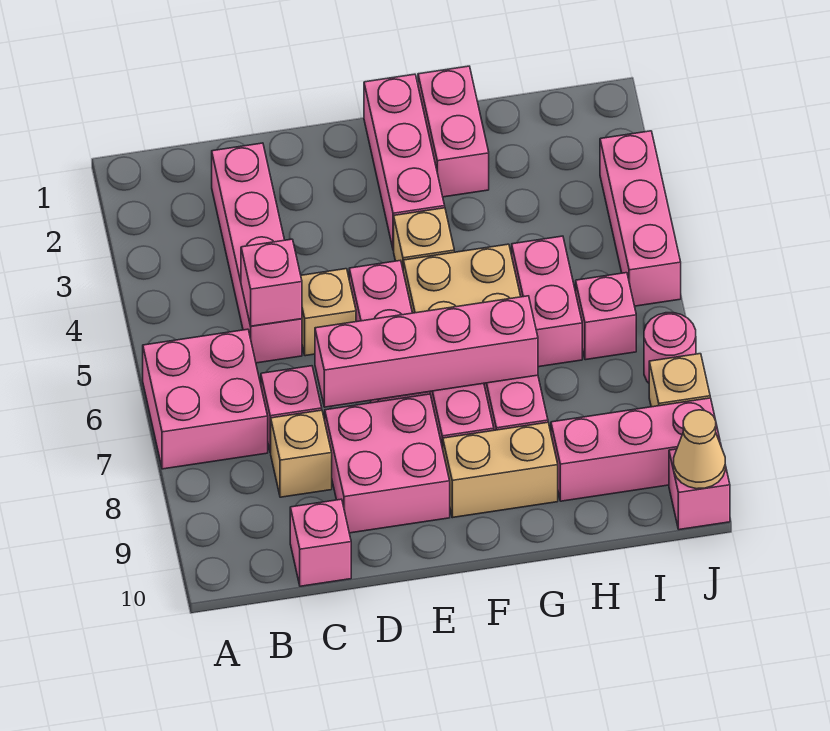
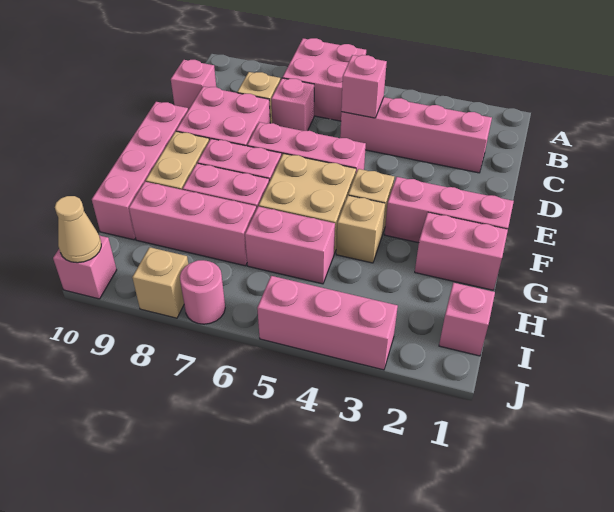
tan 1x1 brick [301,269,356,356] -> tan 1x1 brick moved to [336,196,385,263]
pink 1x4 brick [315,296,538,407] -> pink 1x4 brick moved to [92,102,188,240]
pink 1x3 brick [551,398,720,501] -> pink 1x3 brick turned to [129,182,256,266]
pink 1x1 brick [576,273,636,360] -> pink 1x1 brick moved to [439,283,495,356]

